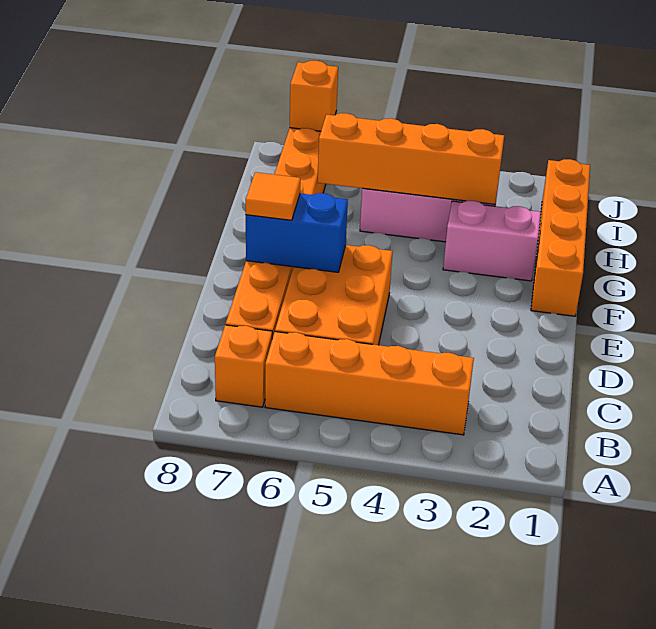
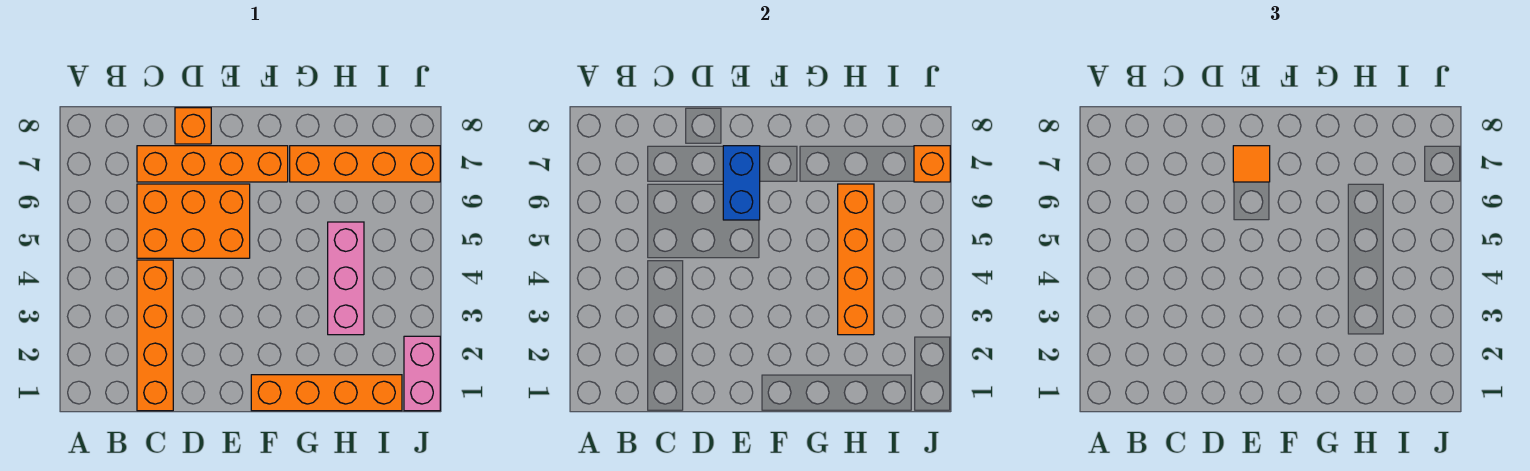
orange 1x4 brick [265,332,474,435] -> orange 1x4 brick moved to [137,260,173,411]
orange 1x1 brick [215,325,272,407] -> orange 1x1 brick moved to [175,108,211,144]
pink 1x2 brick [443,201,541,281] -> pink 1x2 brick moved to [404,336,440,411]

